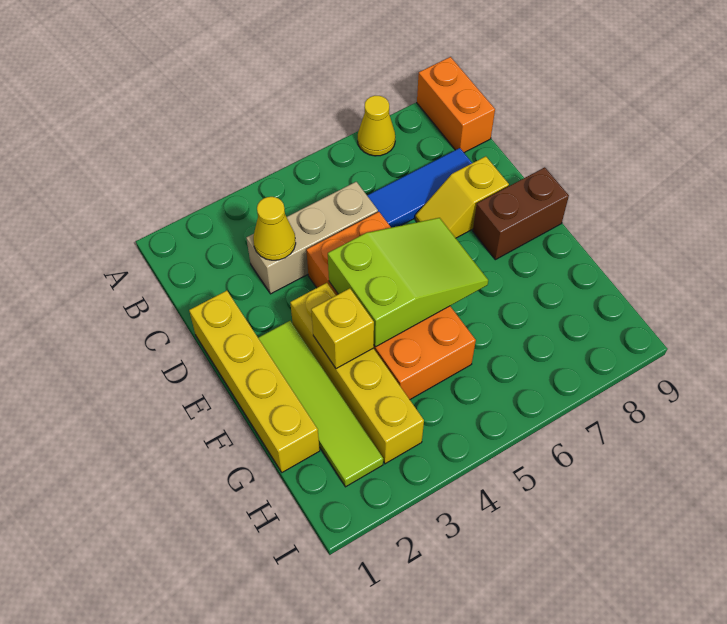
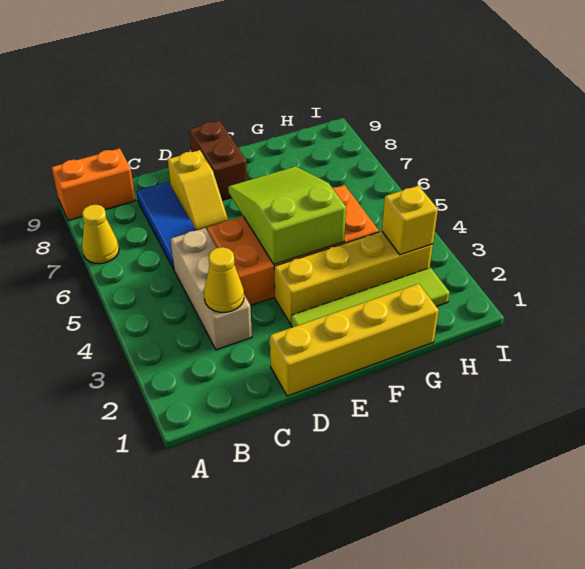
yellow 1x1 brick [311,288,374,369] -> yellow 1x1 brick moved to [382,186,438,255]

